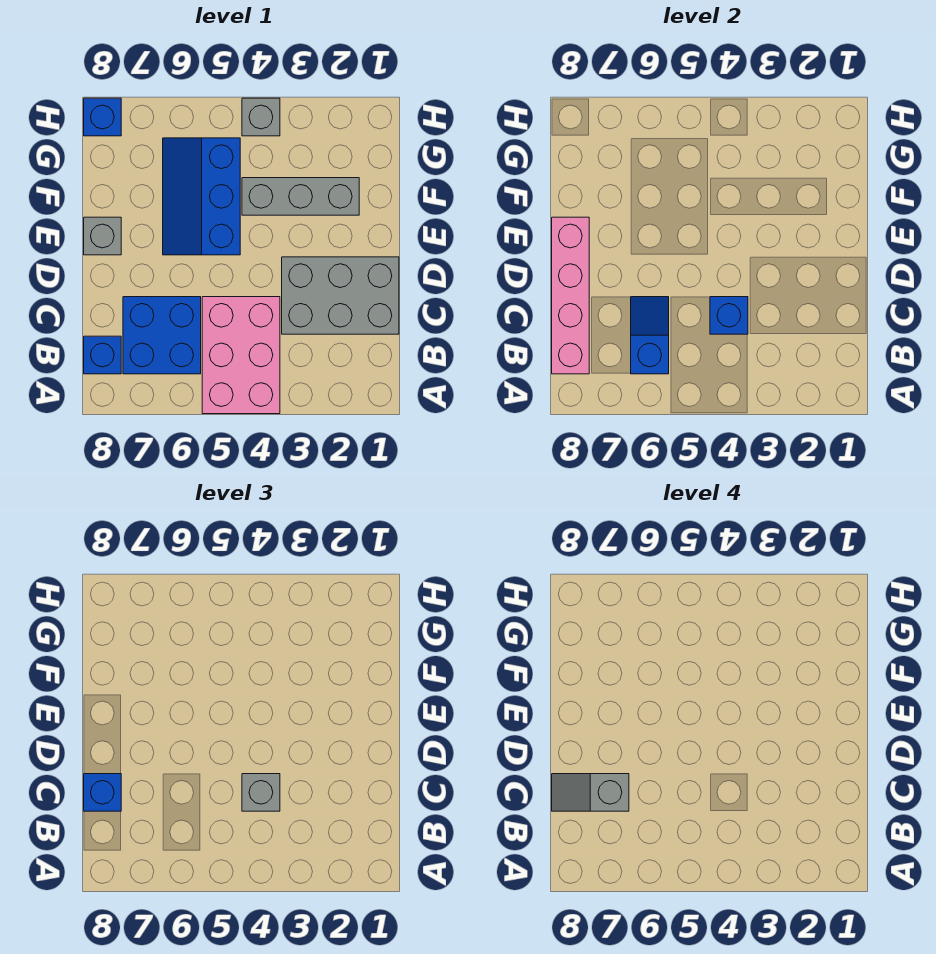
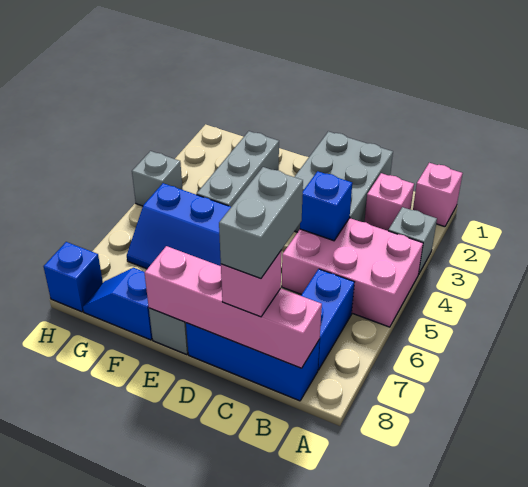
none -> pink 1x1 brick [413,163,463,227]
none -> pink 1x1 brick [364,173,414,231]
blue 2x2 brick [123,297,201,374] -> blue 1x2 brick [301,269,354,370]
blue 1x2 slope [631,297,669,374] -> blue 1x2 slope moved to [83,268,152,340]
blue 1x1 brick [84,336,121,374] -> blue 1x3 brick [186,323,320,401]
grey 1x1 brick [242,774,280,811] -> grey 1x1 brick moved to [388,207,437,274]
grey 1x2 slope [552,774,629,811] -> grey 1x2 brick [219,167,303,278]
blue 1x1 brick [84,774,121,811] -> pink 1x1 brick [221,251,281,317]

